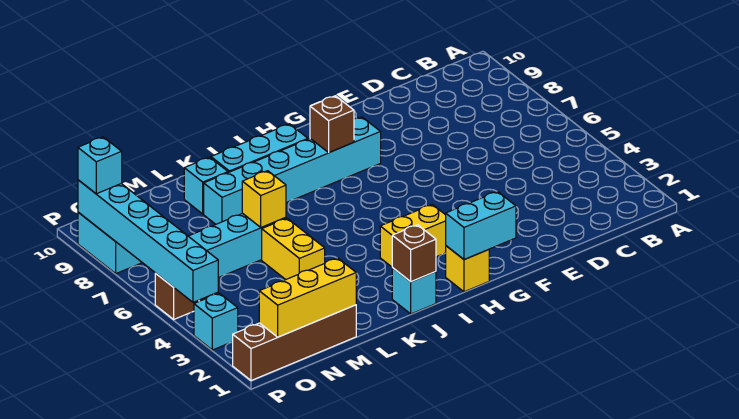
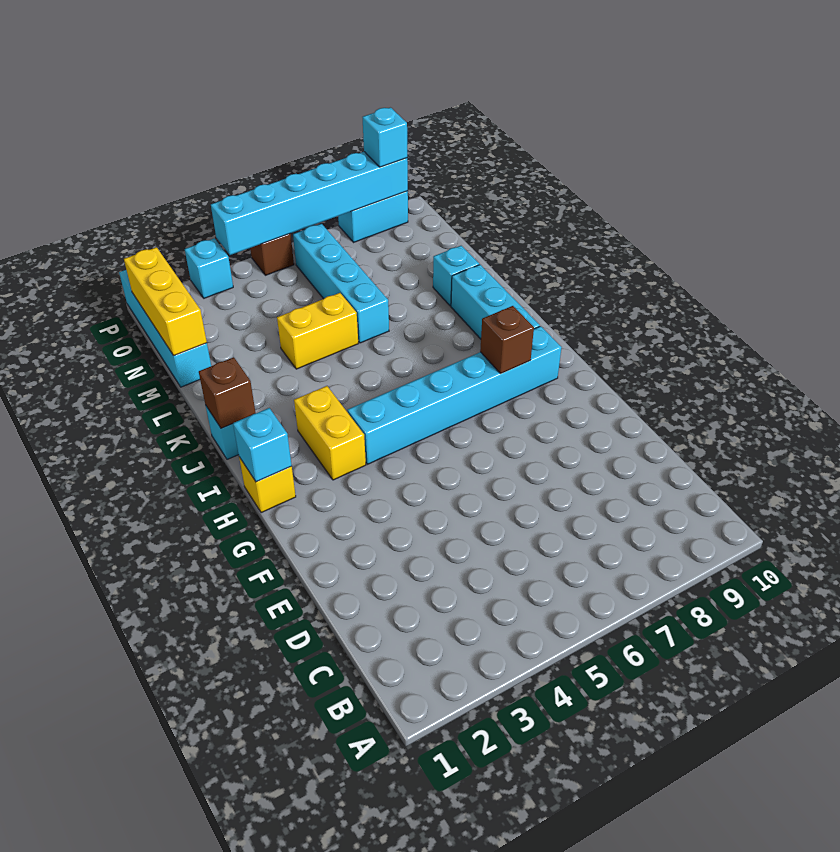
cyan 1x2 brick [446,192,516,260] -> cyan 1x1 brick [233,408,292,482]
cyan 1x6 brick [204,117,381,224] -> cyan 1x6 brick turned to [347,326,562,464]
yellow 1x1 brick [242,171,286,228] -> none
brown 1x4 brick [233,305,356,381] -> cyan 1x4 brick [119,270,211,387]

